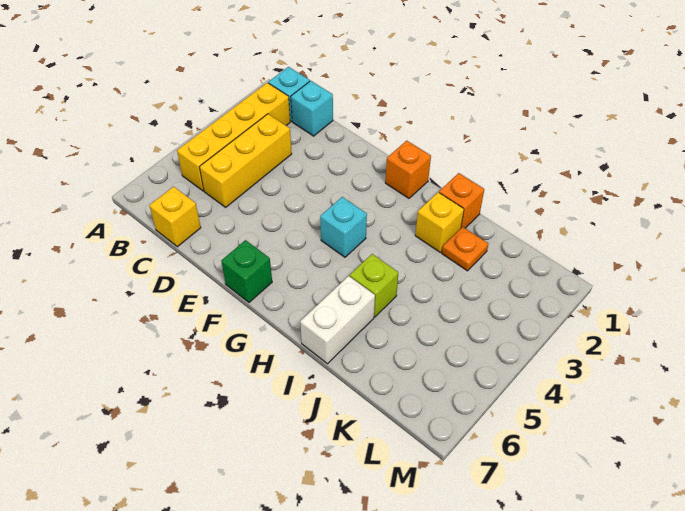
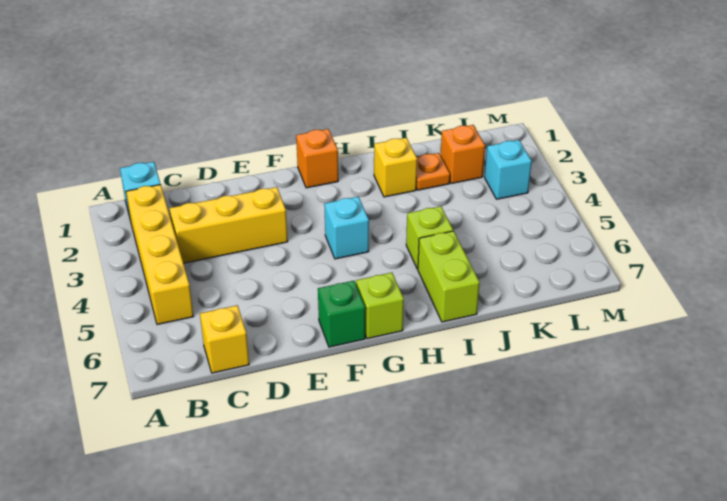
cyan 1x1 brick [291,81,333,136] -> cyan 1x1 brick moved to [485,140,532,199]
yellow 1x3 brick [200,114,292,207] -> yellow 1x3 brick turned to [169,187,288,263]
none -> lime 1x1 brick [356,273,404,339]
orange 1x1 brick [439,173,484,228] -> orange 1x1 brick moved to [441,125,485,184]
white 1x2 brick [300,276,375,364] -> lime 1x2 brick [418,231,480,322]

